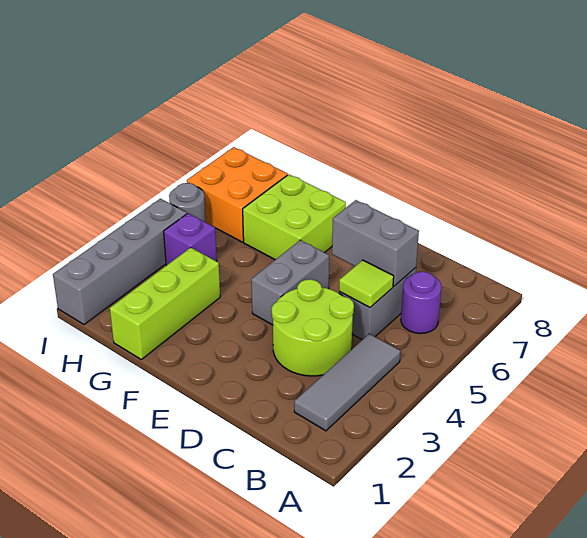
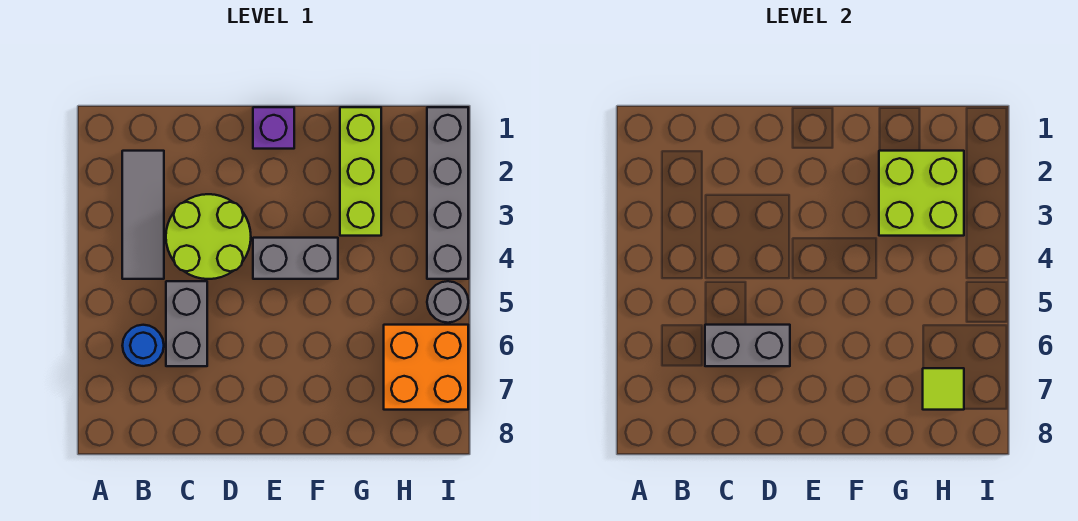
purple 1x1 round brick [401,272,442,334] -> blue 1x1 round brick [122,325,164,366]
lime 1x1 tile [339,260,394,308] -> lime 1x1 tile moved to [923,368,964,410]
grey 1x2 brick [251,240,329,325] -> grey 1x2 brick turned to [253,238,338,279]
lime 2x2 brick [243,174,346,260] -> lime 2x2 brick moved to [879,151,964,236]
purple 1x1 brick [164,213,217,265] -> purple 1x1 brick moved to [253,107,294,149]

